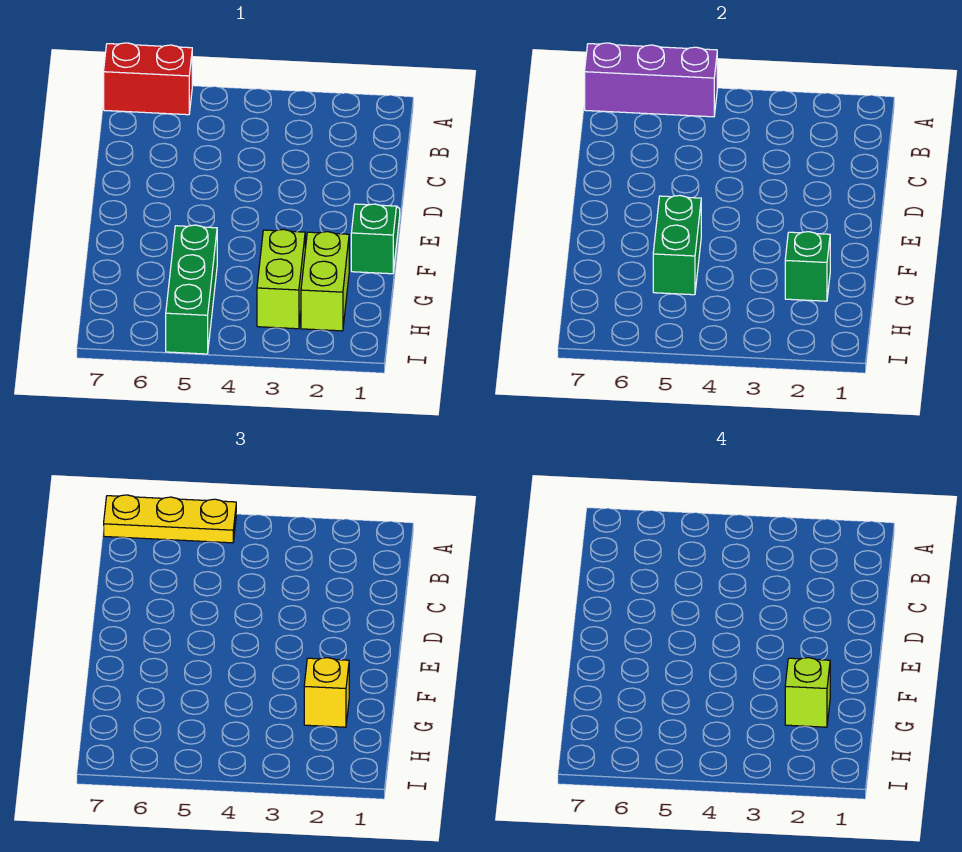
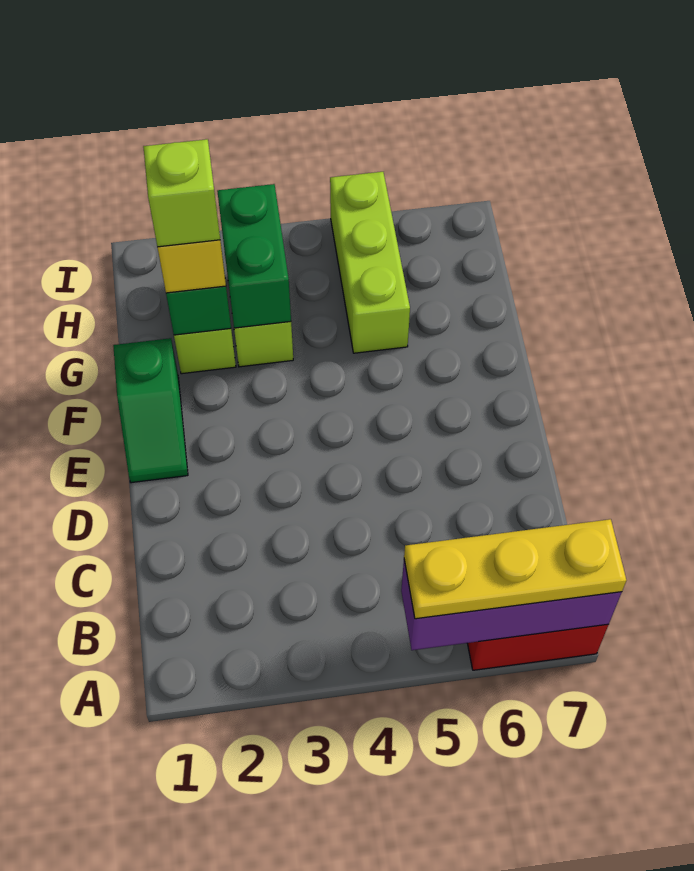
green 1x2 brick [653,195,701,295] -> green 1x2 brick moved to [217,184,291,328]
green 1x3 brick [166,225,217,354] -> lime 1x3 brick [330,172,410,353]

